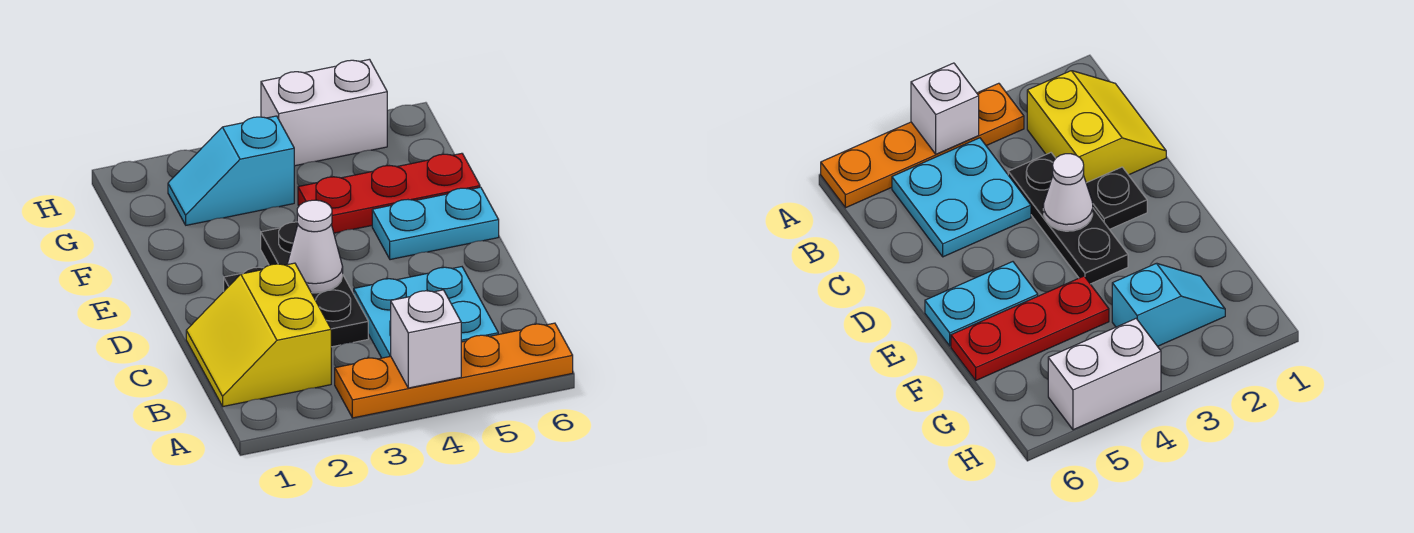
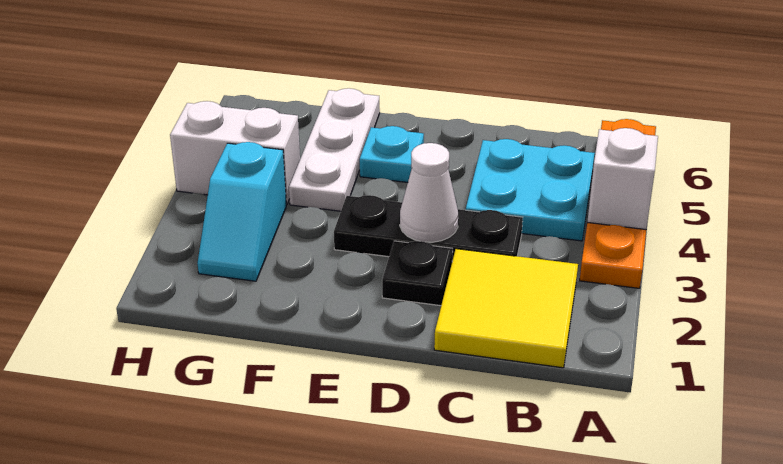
yellow 2x2 slope [186,263,331,407] -> yellow 2x2 tile [434,249,578,368]
cyan 1x2 plate [372,187,499,260] -> cyan 1x1 plate [360,126,424,182]
red 1x3 plate [298,153,480,233] -> white 1x3 plate [289,88,380,211]
white 1x2 brick [261,59,387,166] -> white 1x2 brick turned to [170,101,300,205]

